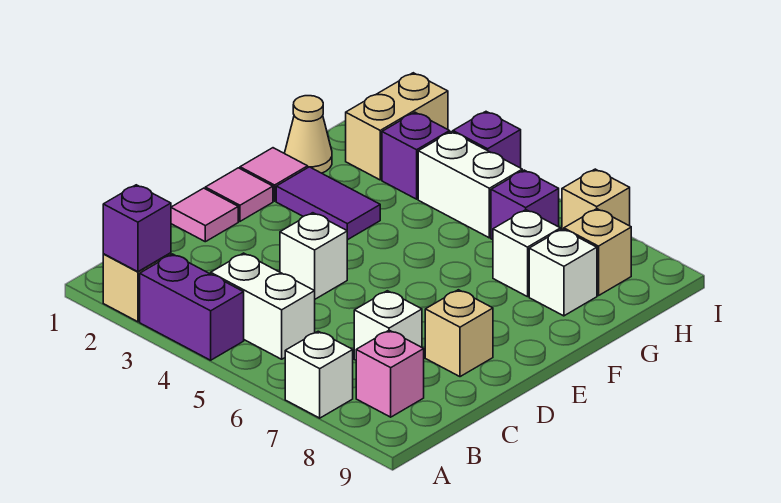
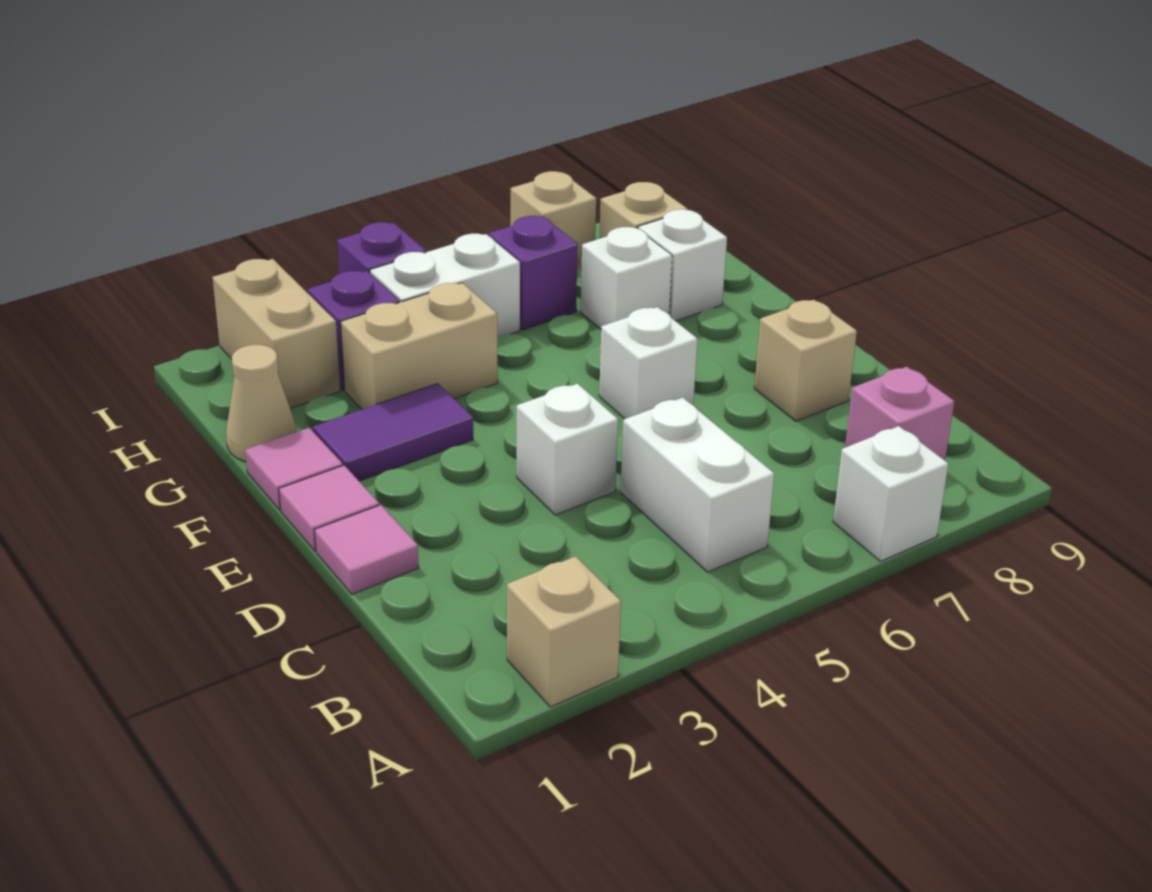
purple 1x1 brick [103,185,171,272] -> none
purple 1x2 brick [140,254,244,360] -> none
white 1x2 brick [211,253,315,359] -> white 1x2 brick turned to [620,398,774,572]
white 1x1 brick [354,291,422,360] -> white 1x1 brick moved to [599,307,697,419]
none -> tan 1x2 brick [341,283,498,409]

